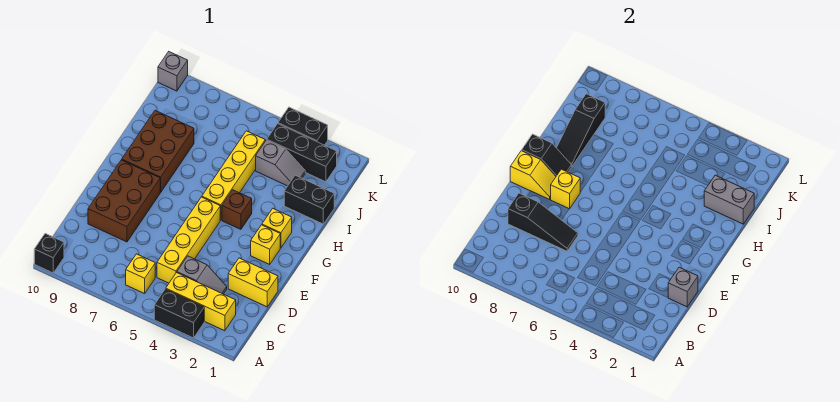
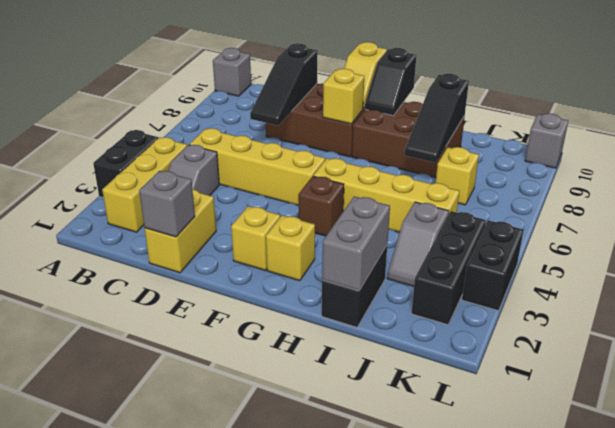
black 1x1 brick [34,234,64,273] -> grey 1x1 brick [213,48,251,96]
yellow 1x1 brick [126,254,155,294] -> yellow 1x1 brick moved to [436,147,479,205]
black 1x3 slope [557,94,605,166] -> black 1x3 slope turned to [405,74,469,163]

